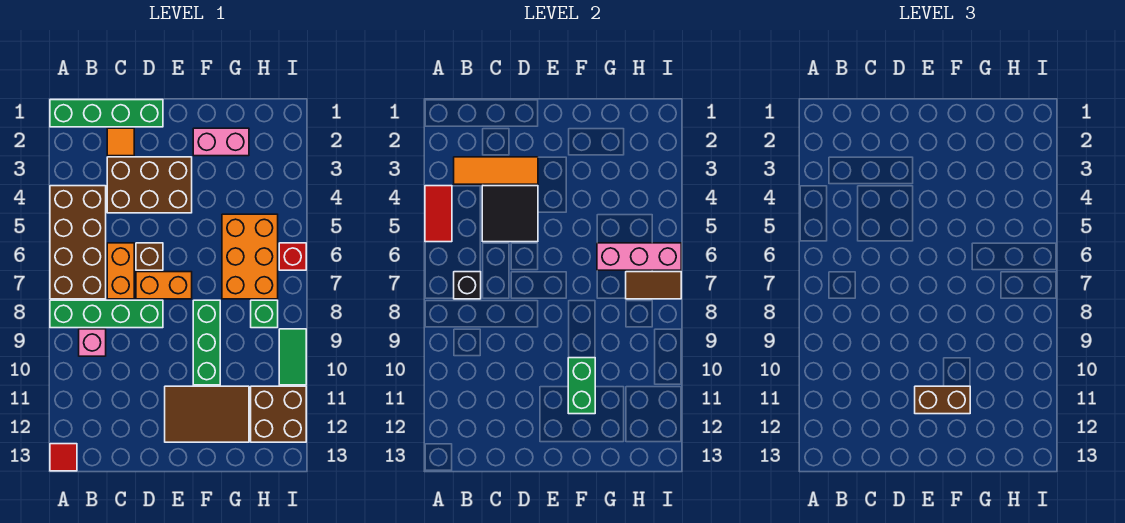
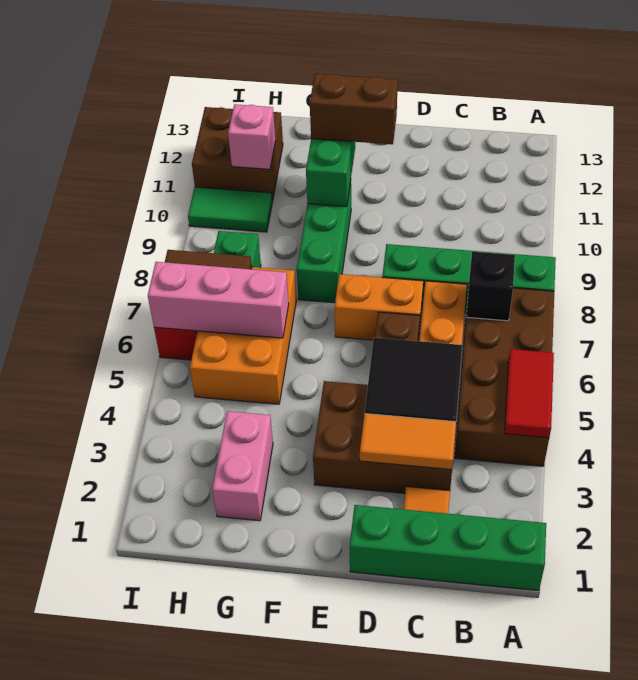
red 1x1 tile [50,444,77,471] -> none
orange 1x3 tile [454,157,538,184] -> orange 1x2 tile [360,413,456,470]
pink 1x1 brick [79,329,106,356] -> pink 1x1 brick moved to [228,104,275,169]
brown 2x3 tile [165,386,249,442] -> none
pink 1x2 brick [193,128,249,156] -> pink 1x2 brick turned to [212,411,273,521]
green 1x2 tile [279,329,306,385] -> green 1x2 tile turned to [188,187,272,232]

